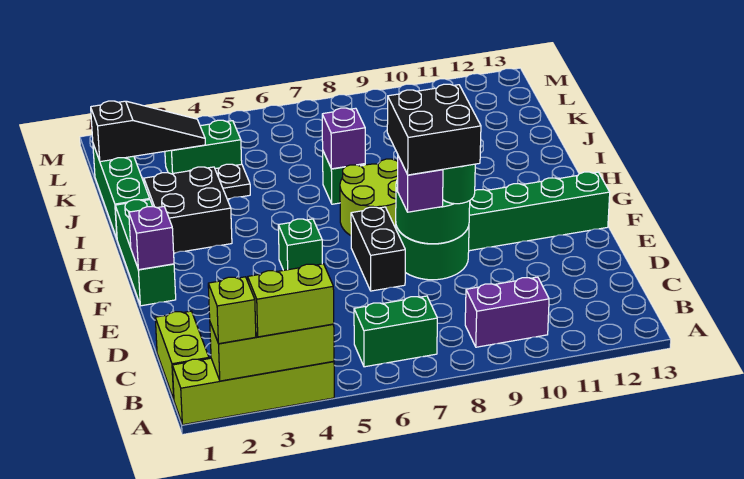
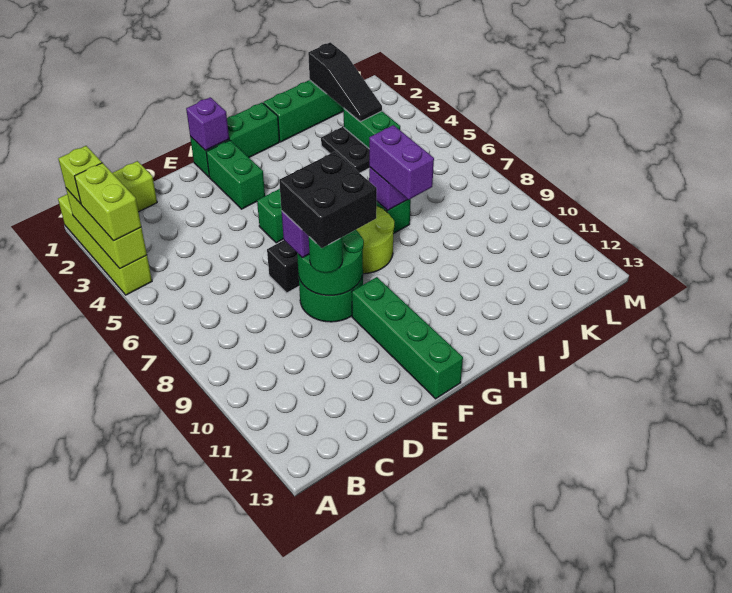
green 1x2 brick [354,296,437,367] -> green 1x2 brick moved to [206,140,265,209]
purple 1x2 brick [465,277,549,347] -> purple 1x2 brick moved to [369,125,434,200]
black 2x2 brick [144,167,232,253] -> none

